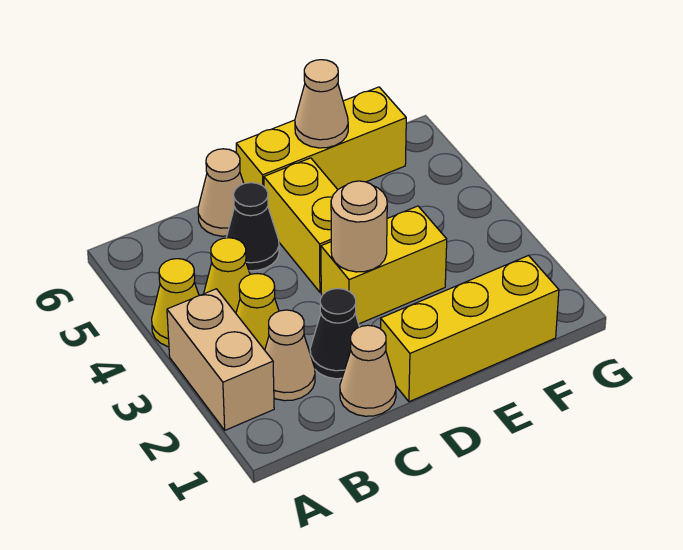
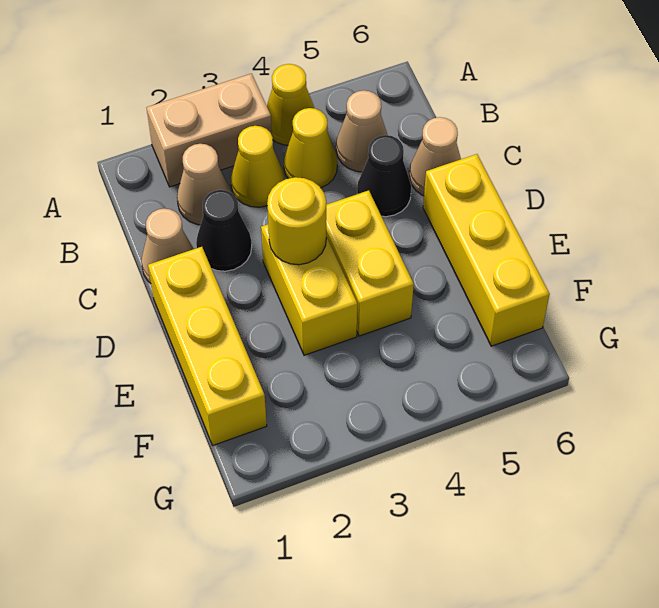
tan 1x1 round brick [331,181,387,272] -> yellow 1x1 round brick [267,177,326,265]
yellow 1x2 brick [264,158,338,292] -> yellow 1x2 brick turned to [326,190,414,336]
tan 1x1 cone [295,60,348,148] -> tan 1x1 cone moved to [336,90,387,172]

